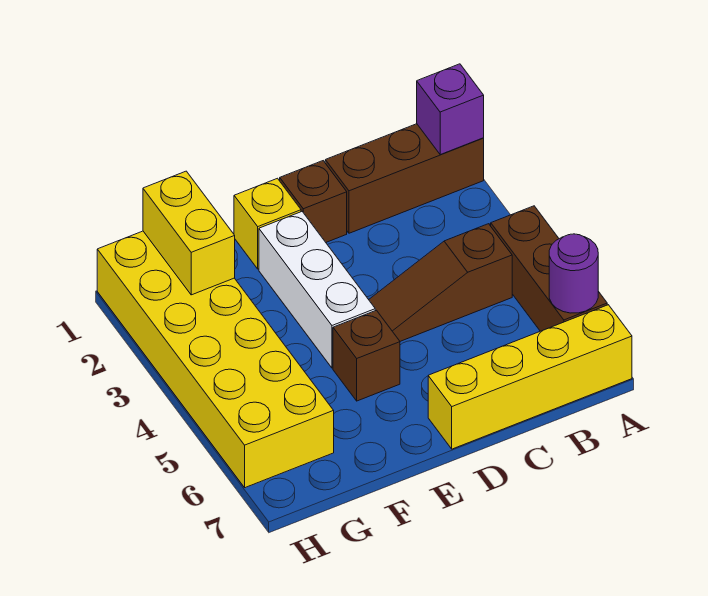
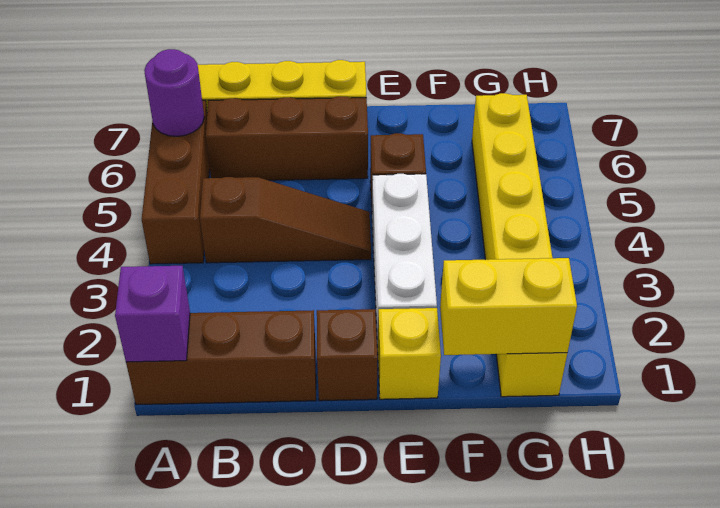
none -> brown 1x3 brick [206,96,368,180]
yellow 2x6 brick [97,231,334,488] -> yellow 1x6 brick [472,93,567,397]
yellow 1x2 brick [143,171,235,295] -> yellow 1x2 brick turned to [440,258,577,355]

